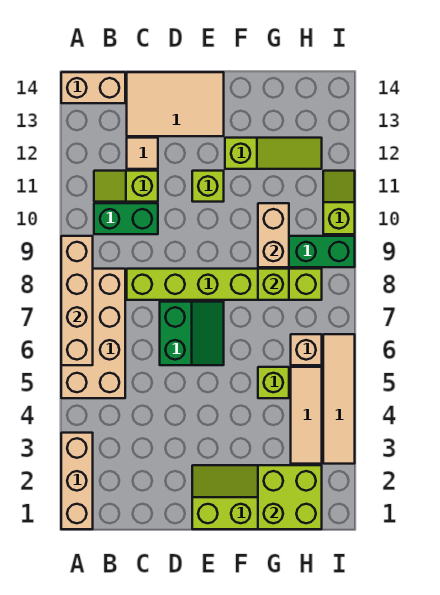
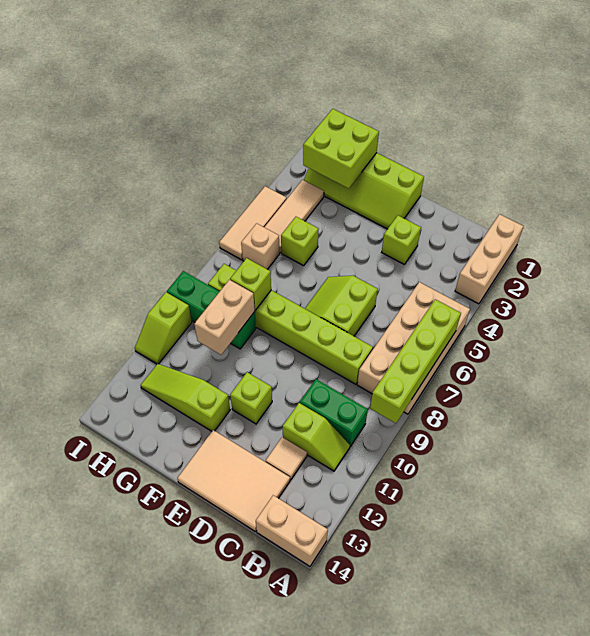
tan 1x4 brick [61,236,93,365] -> lime 1x4 brick [370,299,461,423]
none -> lime 1x1 brick [382,216,421,264]
green 2x2 slope [160,302,224,365] -> lime 2x2 slope [305,276,378,336]
tan 1x4 tile [323,334,355,464] -> tan 1x3 tile [219,186,287,260]

